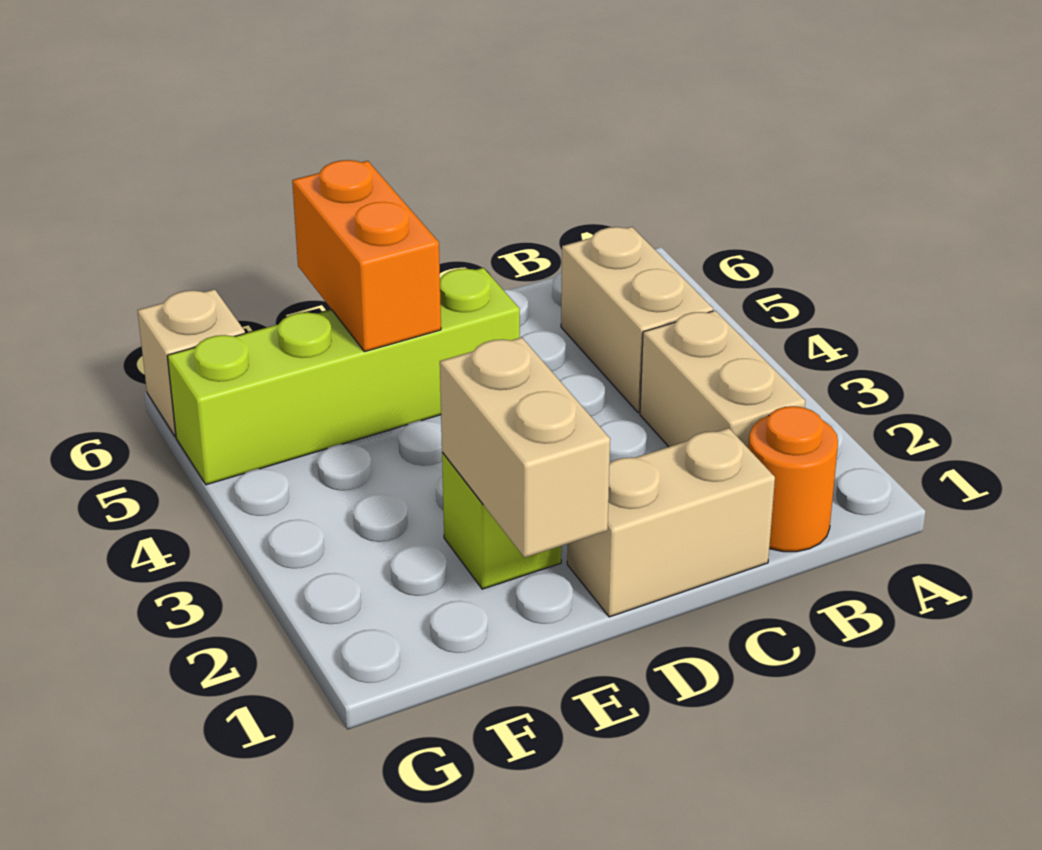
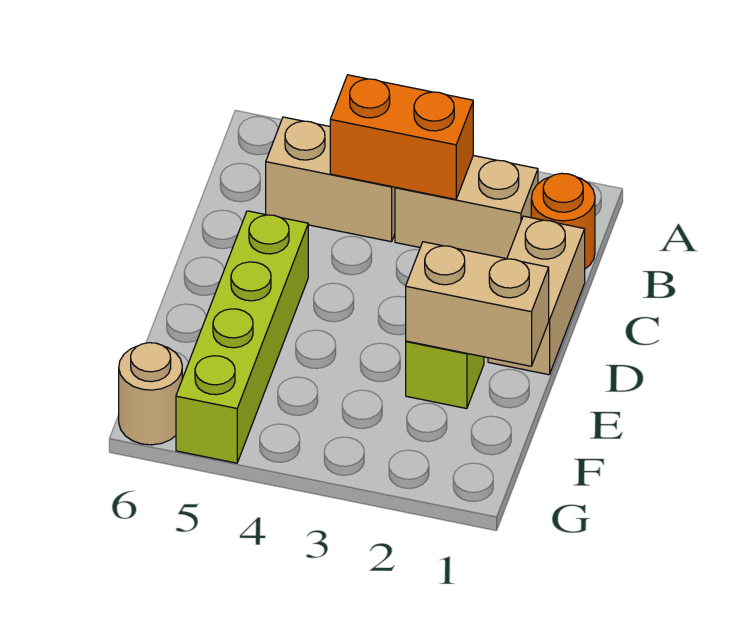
orange 1x2 brick [292,160,441,352] -> orange 1x2 brick moved to [330,75,473,199]
tan 1x1 brick [137,289,245,436] -> tan 1x1 round brick [119,343,182,445]

